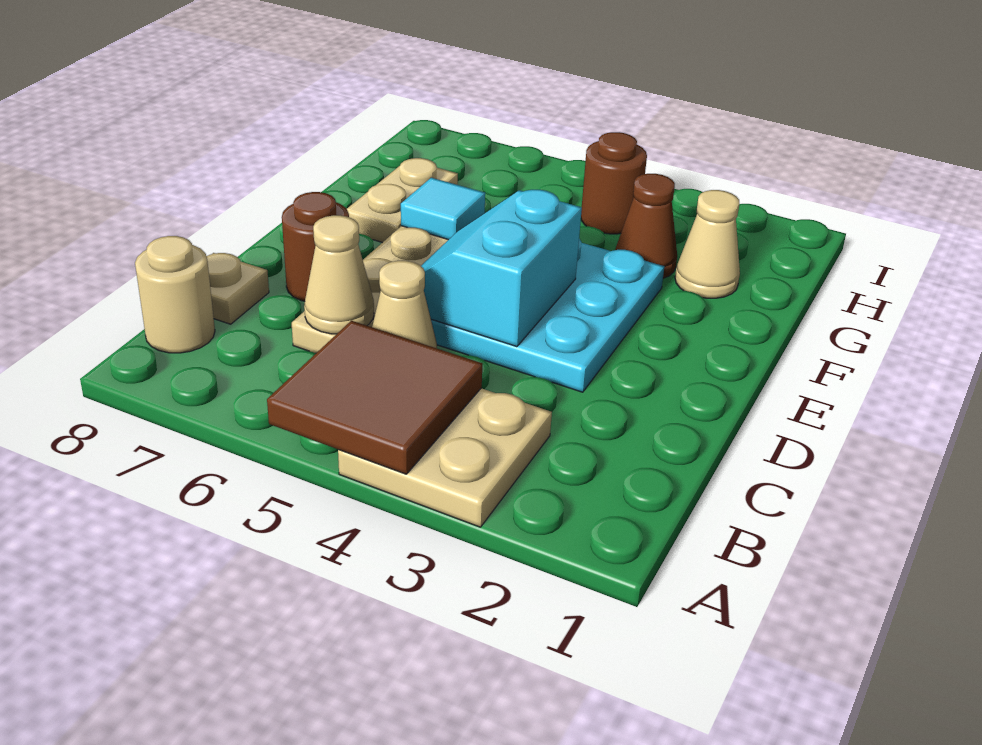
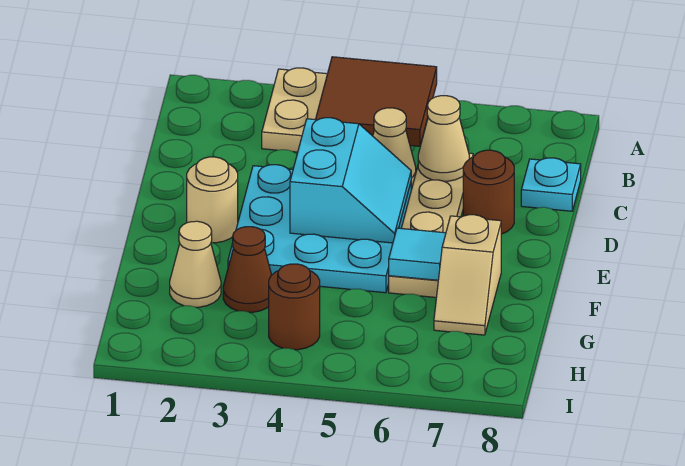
tan 1x1 round brick [135,236,215,353] -> tan 1x1 round brick moved to [187,157,238,243]
tan 1x1 plate [207,253,269,324] -> cyan 1x1 plate [521,158,581,211]
tan 1x2 plate [347,158,458,243] -> tan 1x2 slope [434,215,501,335]

